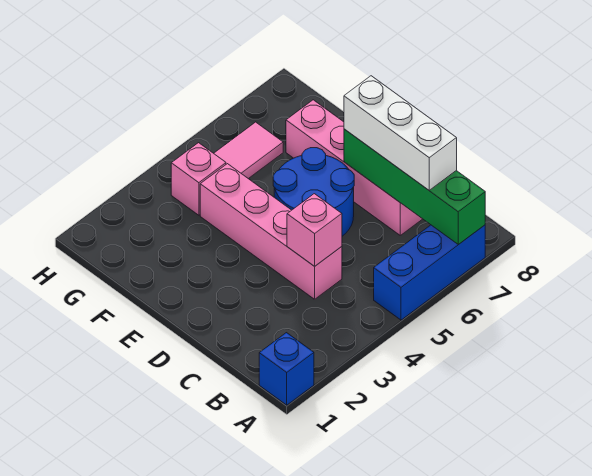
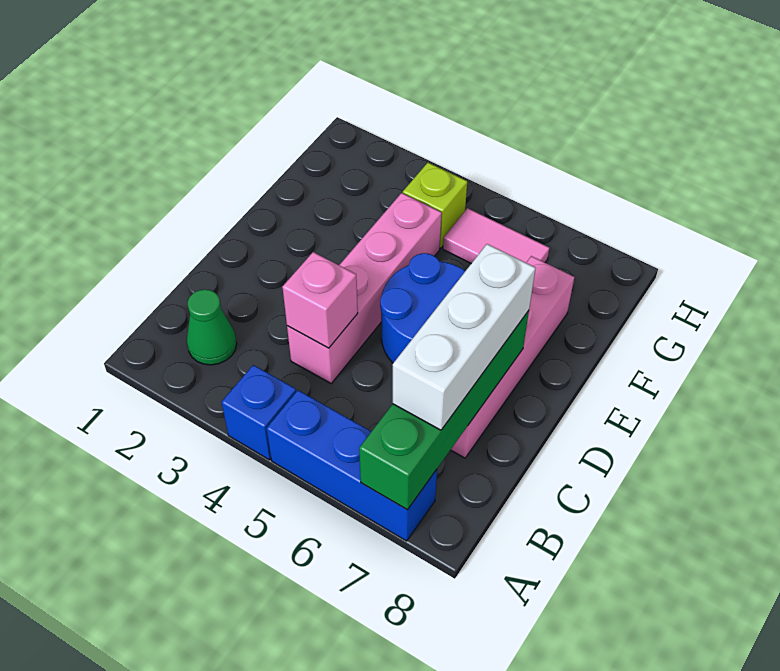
blue 1x1 brick [259,333,314,405] -> blue 1x1 brick moved to [221,365,296,460]
none -> green 1x1 cone [187,289,237,365]
pink 1x1 brick [171,143,226,215] -> lime 1x1 brick [403,162,467,248]

